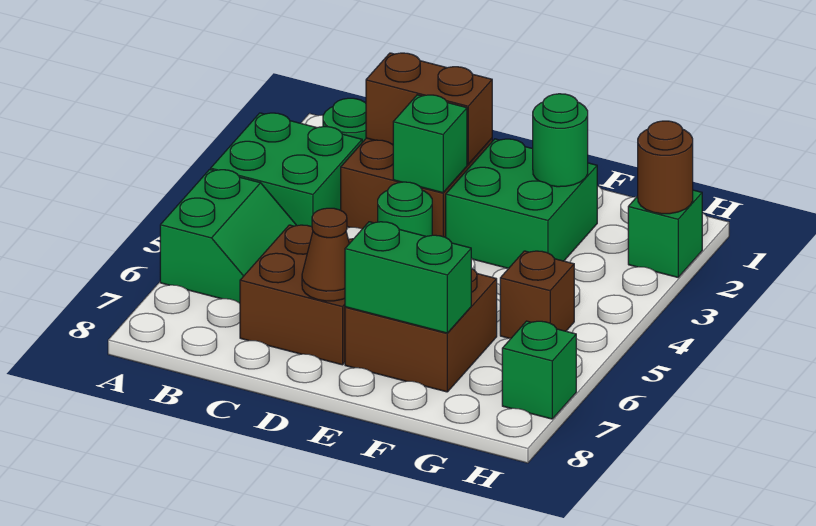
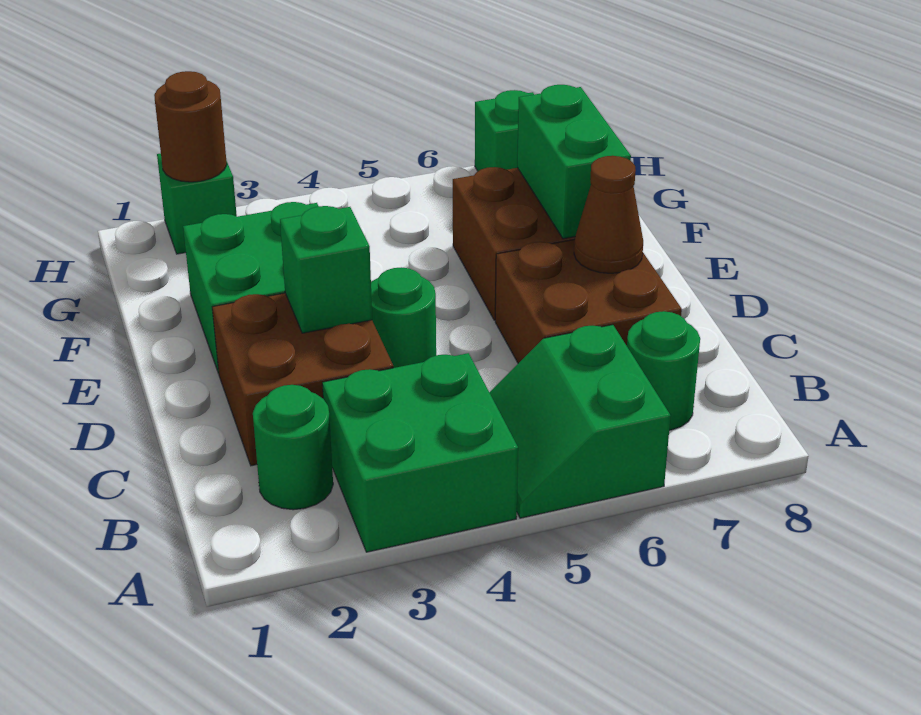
green 2x2 slope [160,170,297,303] -> green 2x2 slope turned to [489,325,671,518]
brown 1x2 brick [366,53,492,164] -> none
green 1x1 round brick [533,94,588,187] -> green 1x1 round brick moved to [627,311,700,430]
brown 1x1 brick [500,251,574,338] -> none

